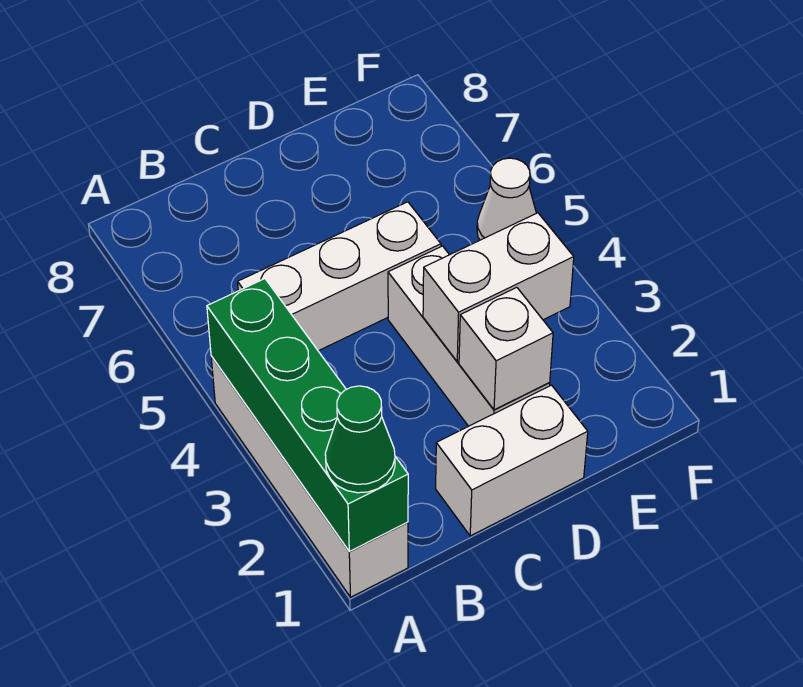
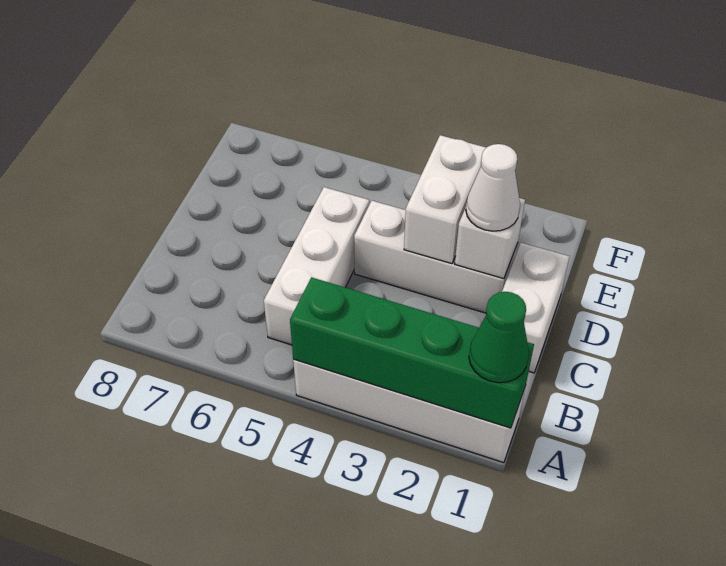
white 1x1 cone [477,158,536,240] -> white 1x1 cone moved to [466,144,520,231]

